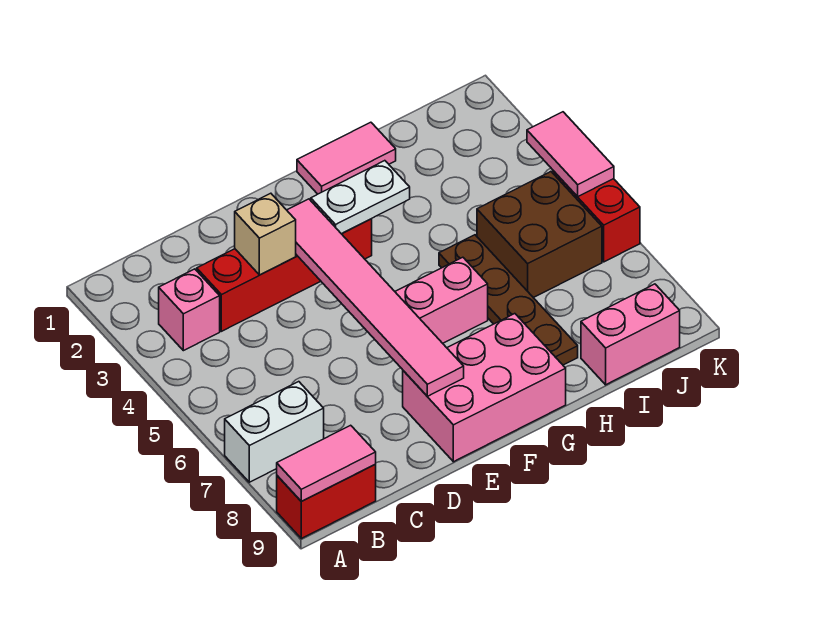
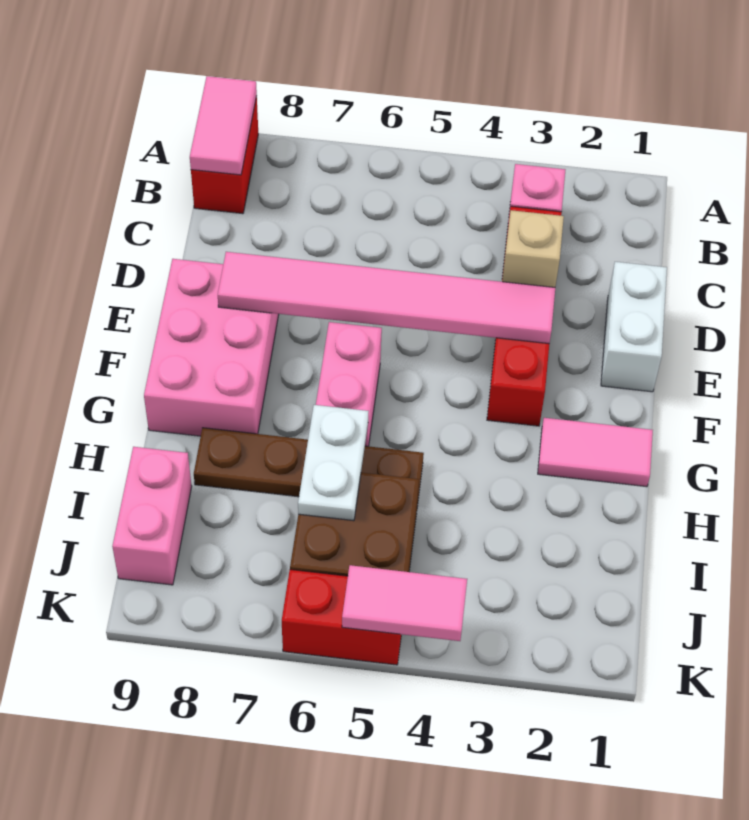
white 1x2 brick [225,382,324,482] -> white 1x2 brick moved to [601,262,667,392]
white 1x2 plate [311,161,410,234] -> white 1x2 plate moved to [298,405,369,521]
pink 1x2 tile [297,122,396,194] -> pink 1x2 tile turned to [538,418,653,487]

